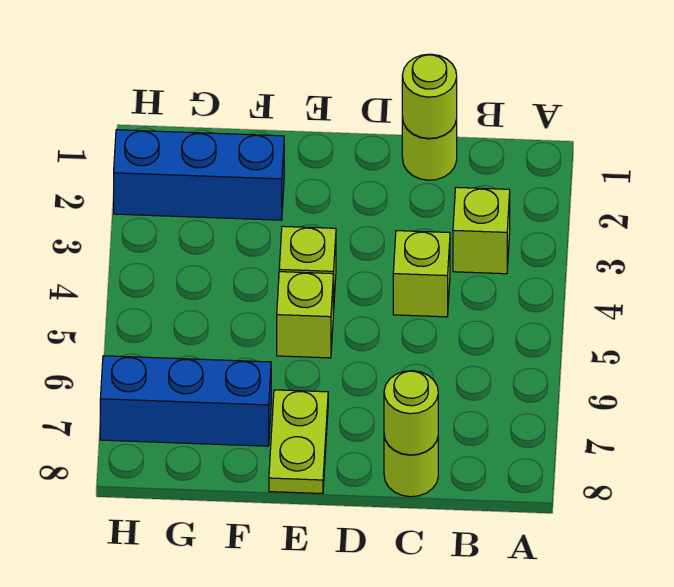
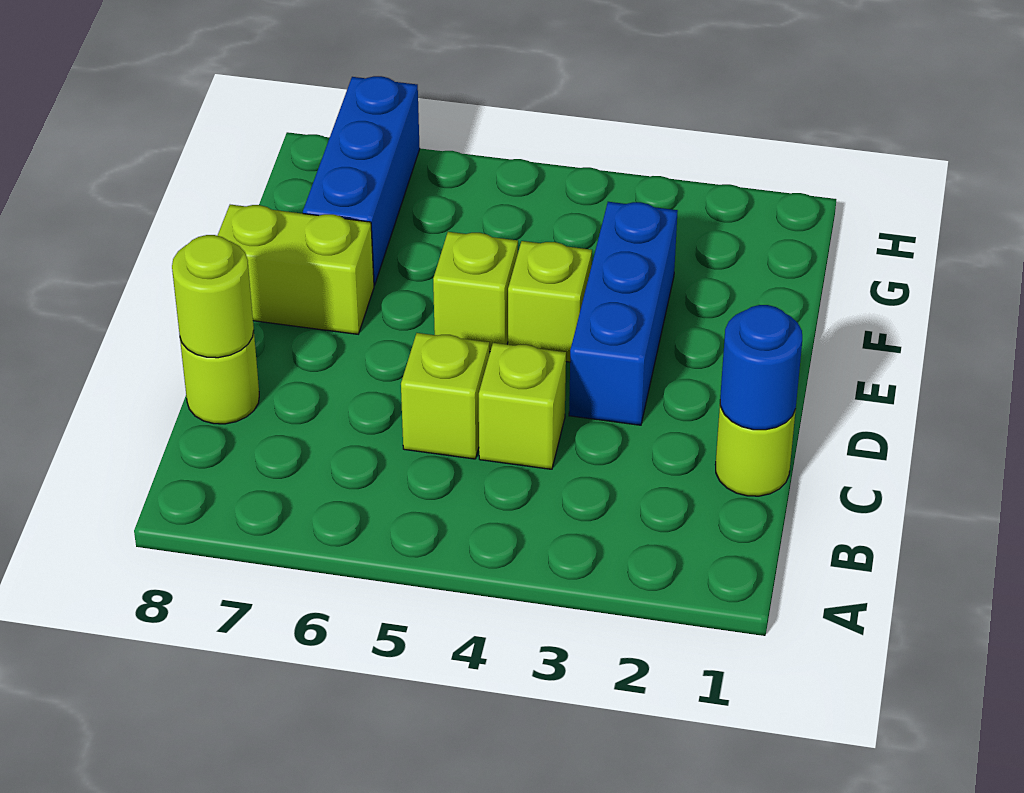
lime 1x1 brick [453,187,510,274] -> lime 1x1 brick moved to [401,333,489,459]
lime 1x1 round brick [402,54,457,139] -> blue 1x1 round brick [720,305,802,430]
lime 1x2 plate [269,390,328,494] -> lime 1x2 brick [217,205,374,334]
blue 1x3 brick [114,130,284,220] -> blue 1x3 brick moved to [569,202,678,425]

